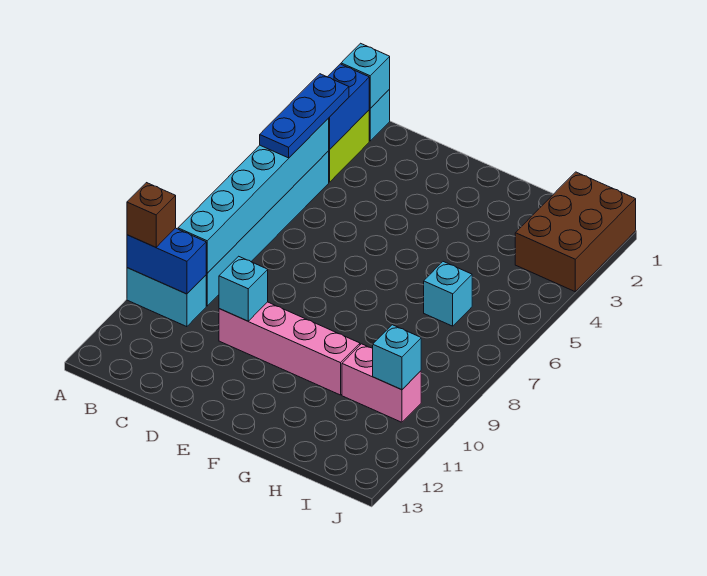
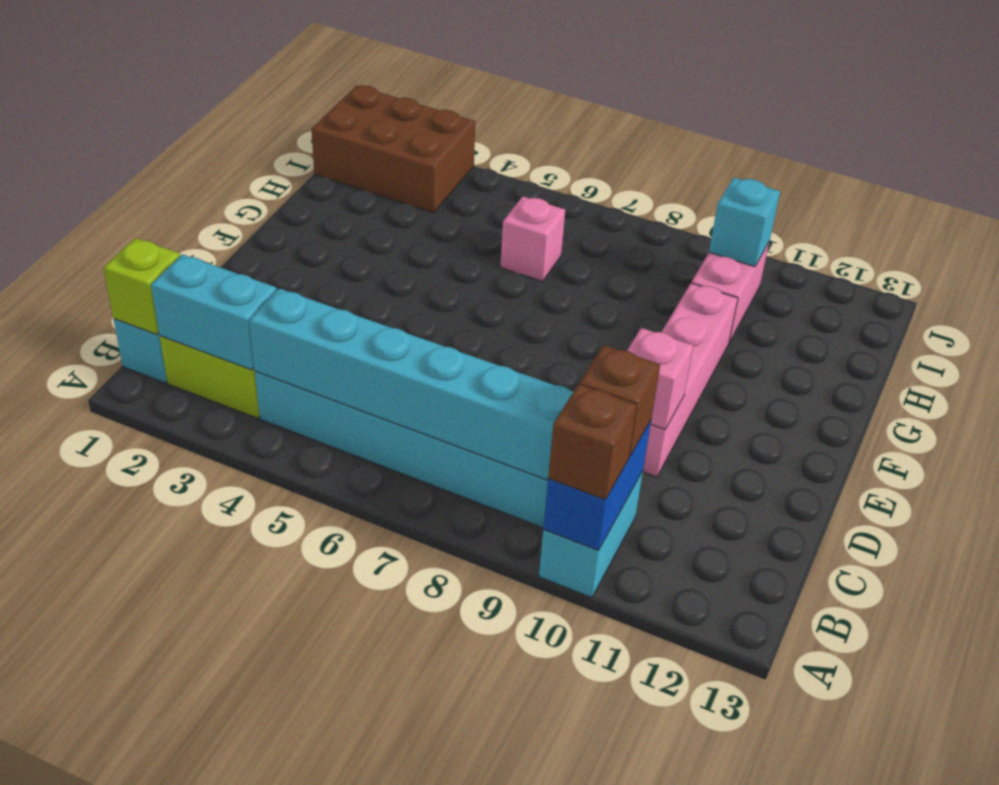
cyan 1x1 brick [341,43,390,108] -> lime 1x1 brick [103,238,180,334]
blue 1x2 brick [328,64,369,150] -> cyan 1x2 brick [151,254,277,370]
blue 1x3 plate [260,74,349,158] -> none
none -> brown 1x1 brick [580,345,660,457]
cyan 1x1 brick [219,256,268,321] -> pink 1x1 brick [627,328,693,429]
cyan 1x1 brick [424,262,472,326] -> pink 1x1 brick [500,196,565,281]

